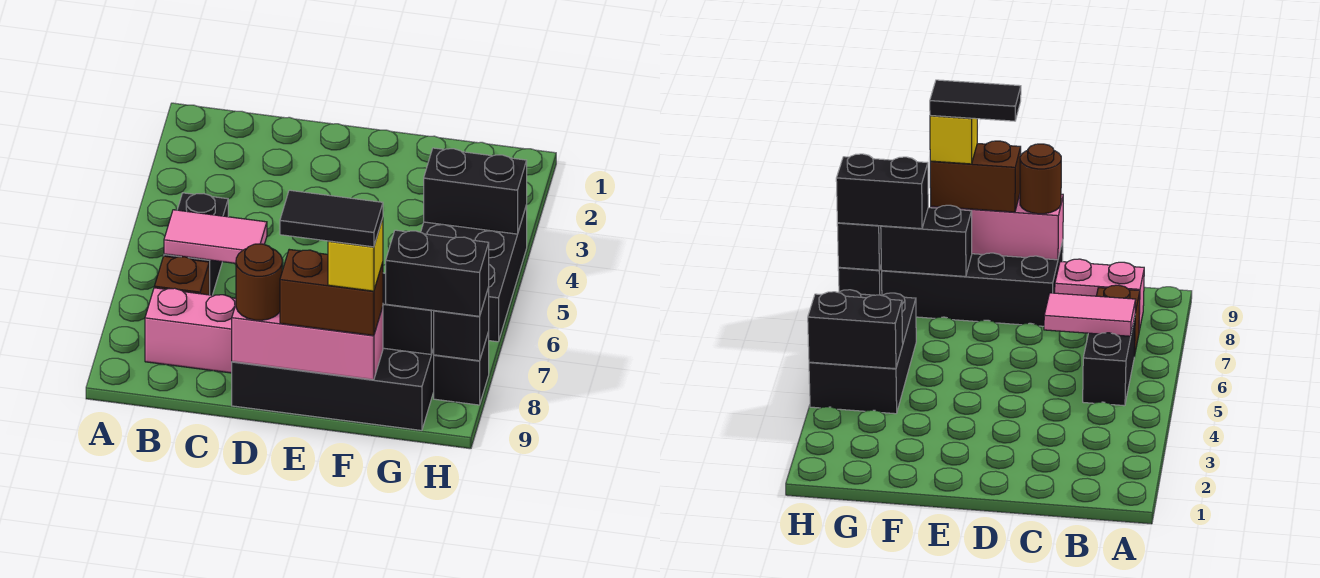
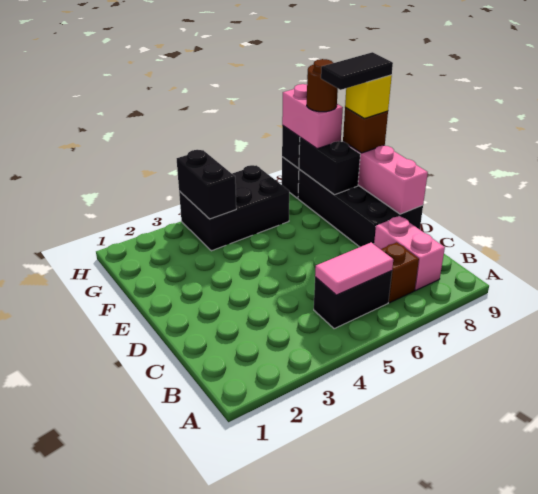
pink 1x2 tile [164,210,267,263] -> pink 1x2 tile turned to [315,242,393,295]
brown 1x1 round brick [236,244,282,320] -> brown 1x1 round brick moved to [307,59,338,112]
brown 1x2 brick [280,249,383,336] -> brown 1x1 brick [343,108,388,153]
black 1x2 tile [280,190,383,247] -> black 1x2 tile turned to [321,52,393,90]
black 1x2 brick [386,230,489,316] -> pink 1x2 brick [282,84,343,149]

